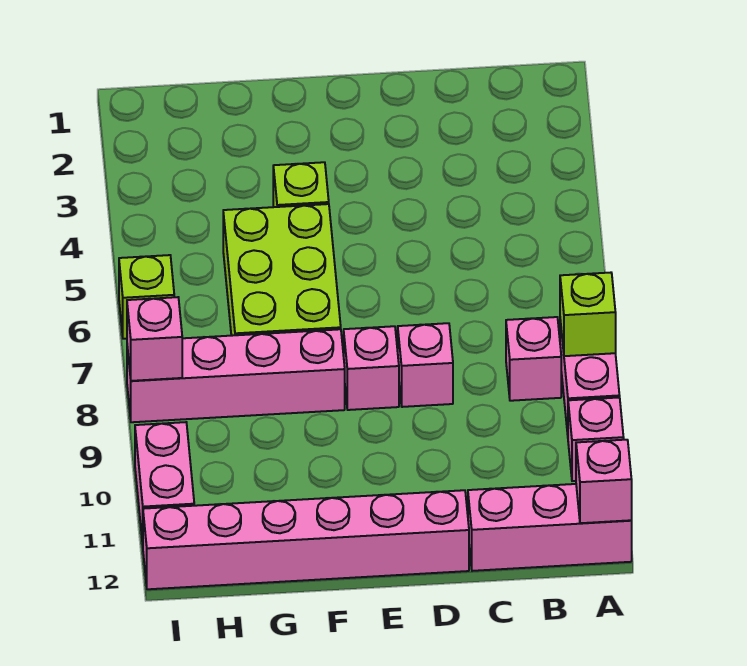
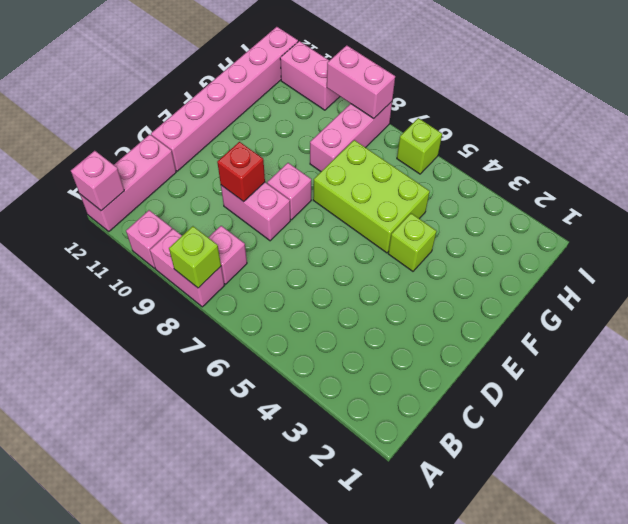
pink 1x1 brick [398,323,453,407] -> pink 1x2 brick [221,182,290,241]
none -> red 1x1 brick [217,142,265,202]
pink 1x4 brick [127,329,345,422] -> pink 1x3 brick [310,102,392,171]
pink 1x1 brick [127,297,182,381] -> pink 1x2 brick [327,45,395,119]

